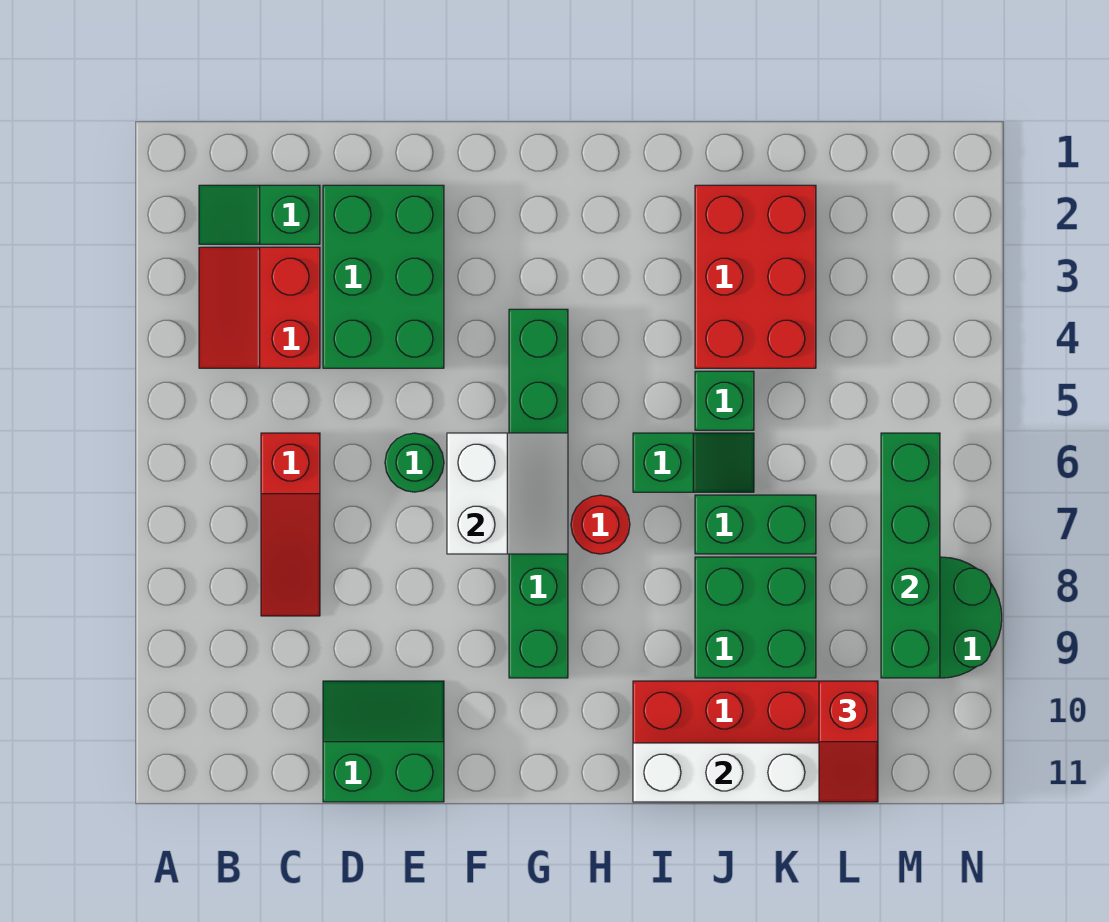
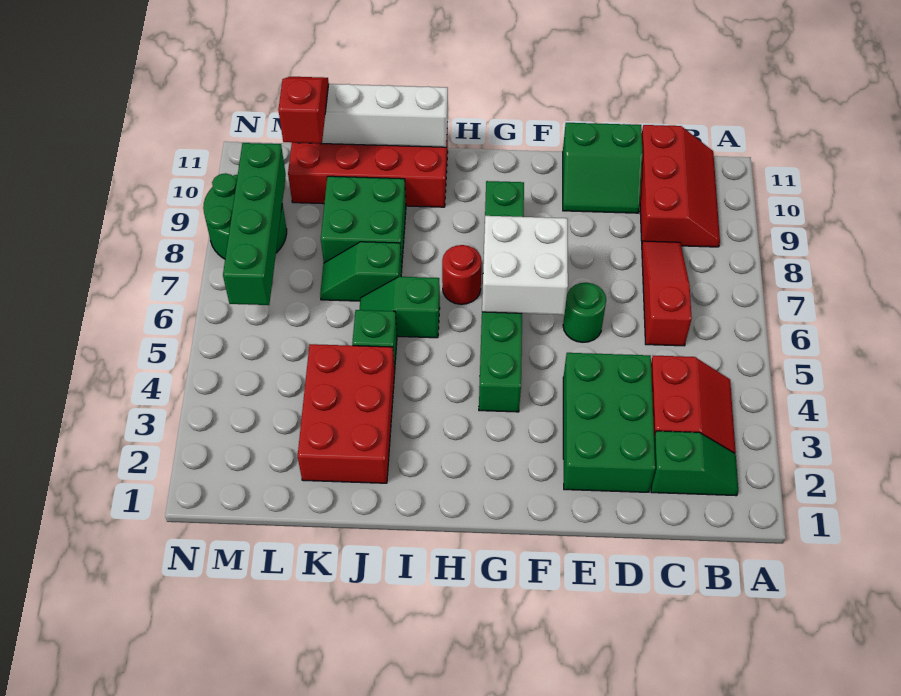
none -> red 2x3 slope [640,125,720,247]
white 2x2 slope [447,433,568,554] -> white 2x2 brick [482,216,568,315]
green 1x2 brick [695,495,816,554] -> green 1x2 slope [320,242,402,301]

